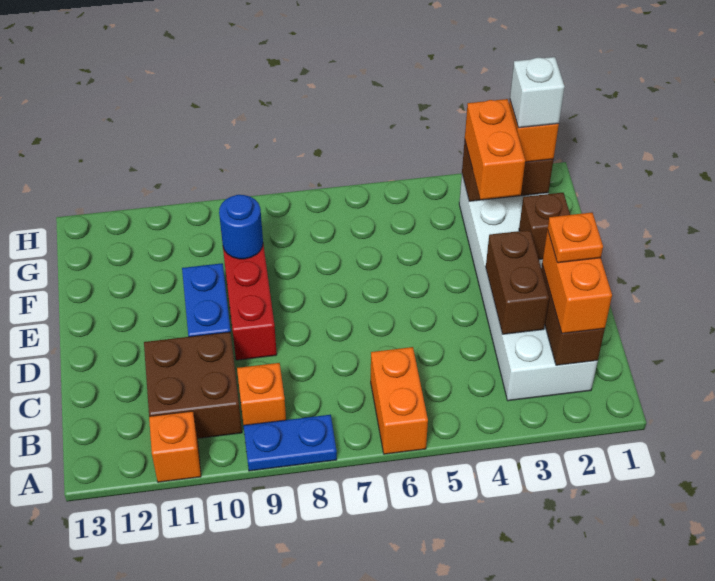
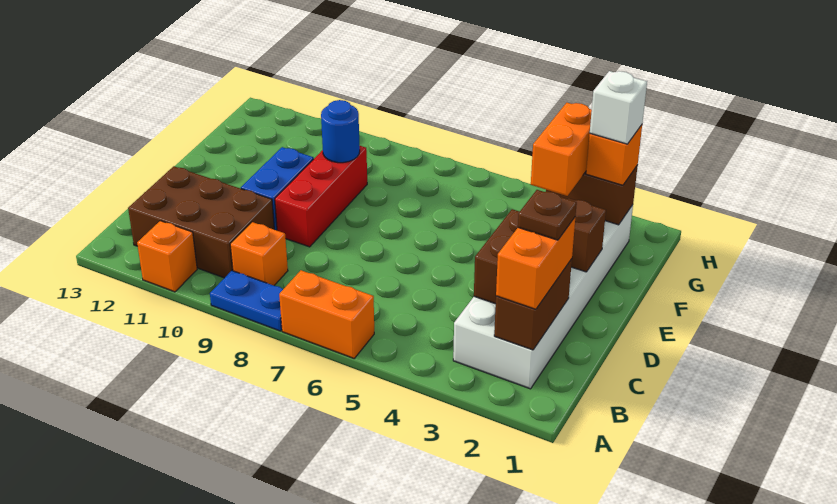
orange 1x2 brick [371,347,428,454] -> orange 1x2 brick turned to [279,270,374,358]
brown 2x2 brick [144,332,242,438] -> brown 2x3 brick [128,166,274,278]
orange 1x1 plate [548,213,603,263] -> brown 1x1 plate [518,190,577,240]

